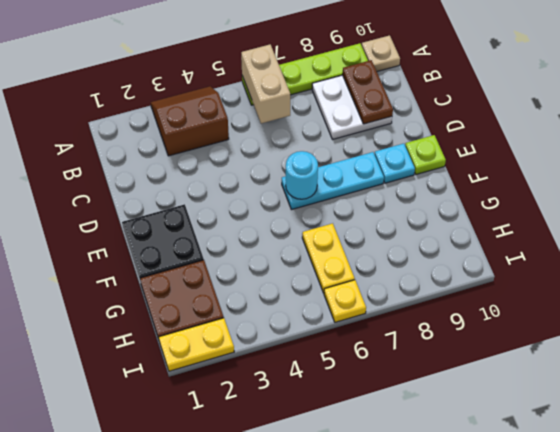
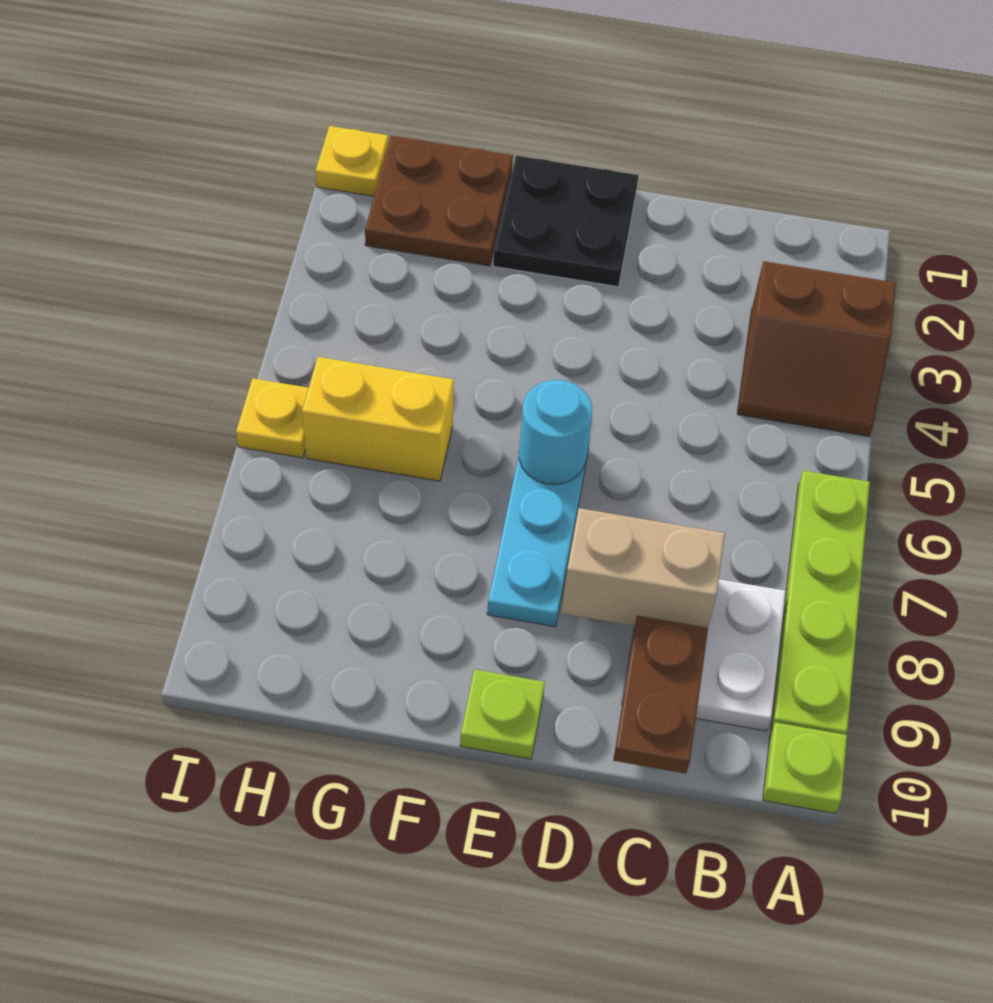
brown 2x2 slope [151,86,229,156] -> brown 2x2 slope turned to [737,261,896,437]
tan 1x2 brick [241,44,290,123] -> tan 1x2 brick moved to [561,508,725,628]
tan 1x1 plate [362,35,400,71] -> lime 1x1 plate [763,722,847,814]
brown 1x2 plate [343,60,393,124] -> brown 1x2 plate turned to [613,616,708,774]
cyan 1x1 plate [375,144,415,183] -> none
yellow 1x2 plate [302,223,355,293] -> yellow 1x2 brick [302,357,454,481]
yellow 1x2 plate [159,318,234,371] -> yellow 1x1 plate [316,126,388,196]

